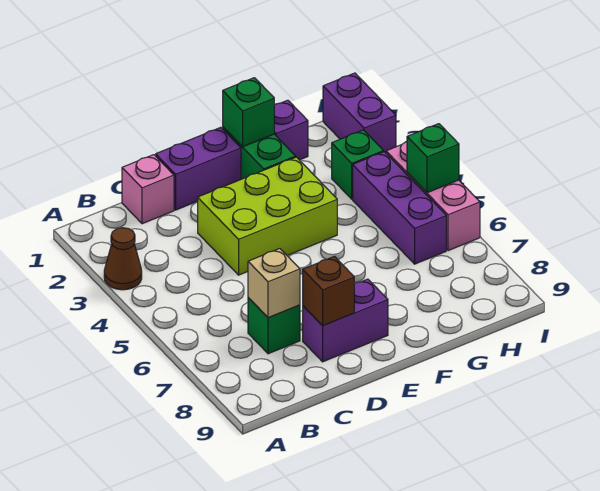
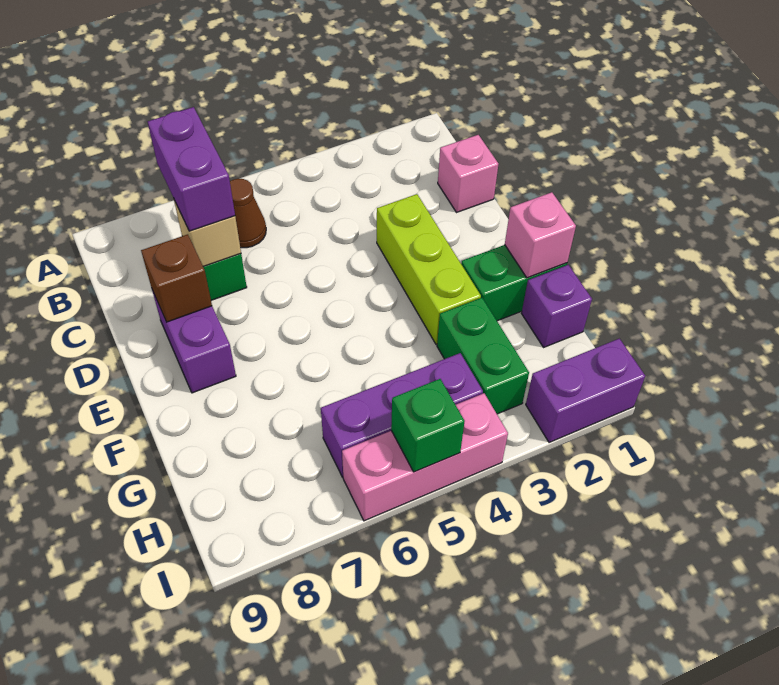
brown 1x1 cone [104,228,142,290] -> brown 1x1 cone moved to [230,179,266,248]
purple 1x2 brick [156,127,241,210] -> purple 1x2 brick moved to [148,107,235,231]
lime 2x3 brick [198,157,337,275] -> lime 1x3 brick [377,194,481,344]
green 1x1 brick [223,78,274,147] -> pink 1x1 brick [505,192,576,278]
green 1x1 brick [332,130,383,199] -> green 1x2 brick [437,298,529,414]

